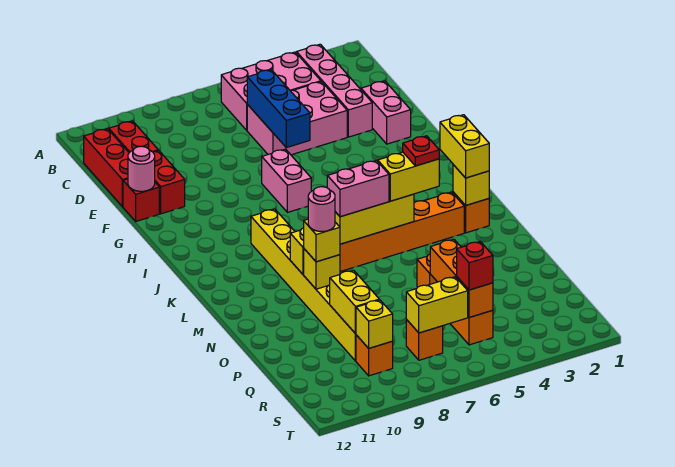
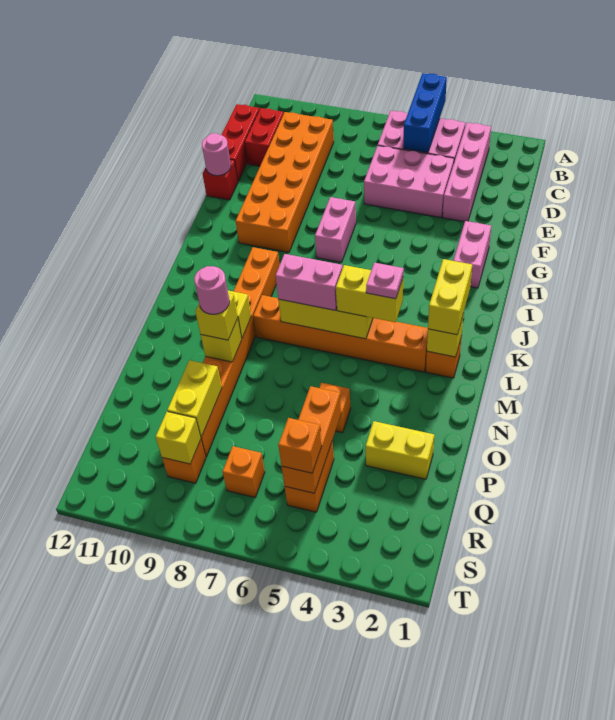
none -> orange 2x6 brick [236,112,334,252]
blue 1x3 brick [247,70,310,148] -> blue 1x3 brick moved to [403,73,447,153]
pink 1x2 brick [361,81,411,144] -> pink 1x2 brick moved to [453,221,491,288]
red 1x2 brick [153,151,185,214] -> none
yellow 1x8 brick [251,209,356,361] -> orange 1x8 brick [201,247,280,457]
red 1x1 plate [403,136,439,166] -> pink 1x1 plate [366,263,404,299]
red 1x1 brick [457,241,493,290] -> orange 1x1 brick [278,418,322,473]
yellow 1x2 brick [406,277,468,333] -> yellow 1x2 brick moved to [366,421,434,479]

